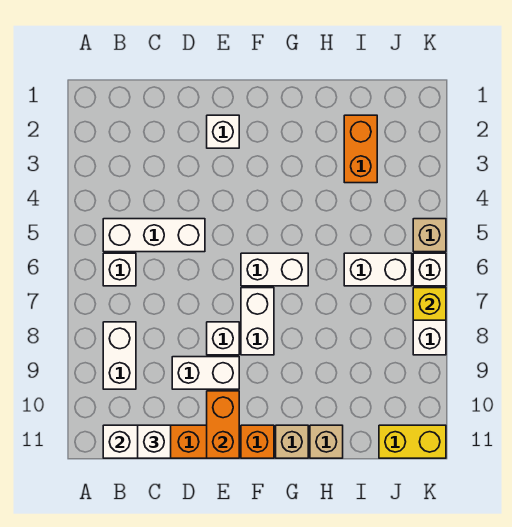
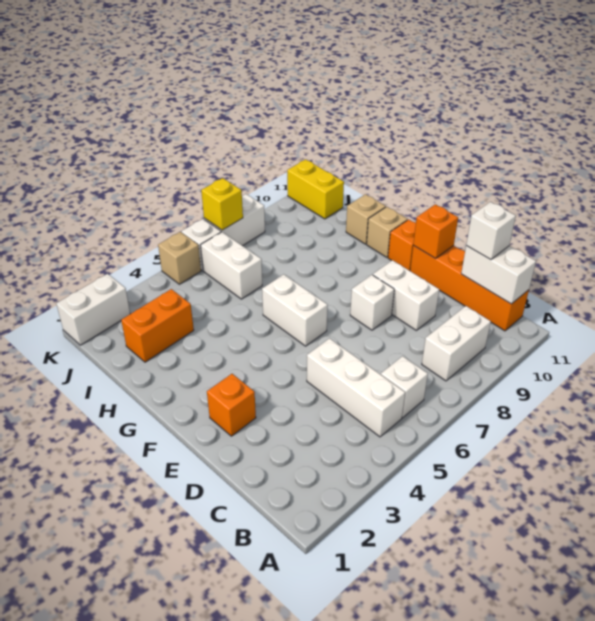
white 1x1 brick [207,115,239,148] -> orange 1x1 brick [207,374,256,436]
orange 1x2 brick [207,391,239,458] -> orange 1x1 brick [413,204,458,258]
white 1x2 brick [241,288,274,355] -> white 1x2 brick moved to [56,274,130,345]

